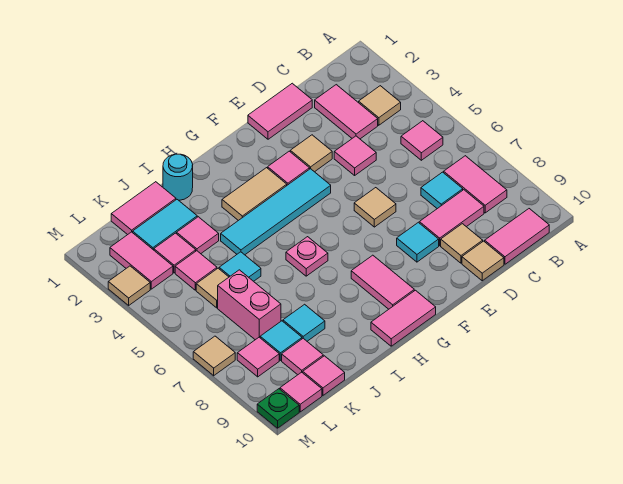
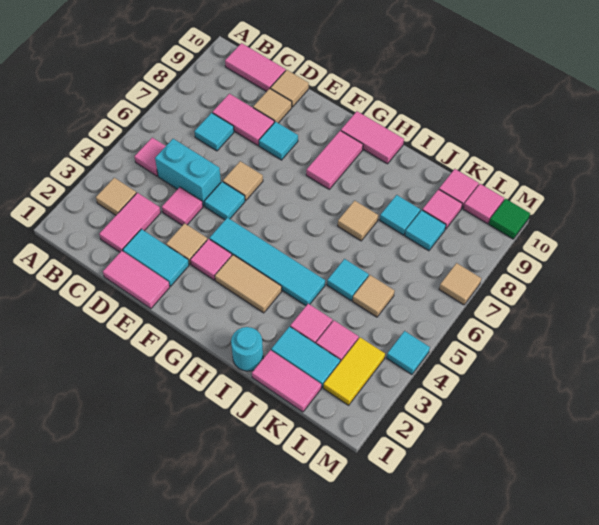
pink 1x2 tile [444,156,507,213] -> none
none -> cyan 1x2 brick [155,139,221,206]
none -> cyan 1x2 tile [123,229,189,286]
none -> cyan 1x1 tile [204,182,245,220]
pink 1x1 plate [286,237,328,276] -> none
pink 1x1 tile [175,251,217,290] -> none
pink 1x2 brick [218,270,281,340] -> none
pink 1x2 tile [110,232,173,289] -> yellow 1x2 tile [323,337,385,405]
pink 1x1 tile [237,337,279,377] -> none
tan 1x1 tile [108,266,150,305] -> tan 1x1 tile moved to [338,201,378,241]
none -> cyan 1x1 tile [387,331,430,375]
green 1x1 plate [257,389,299,428] -> green 1x1 tile [489,199,530,239]

